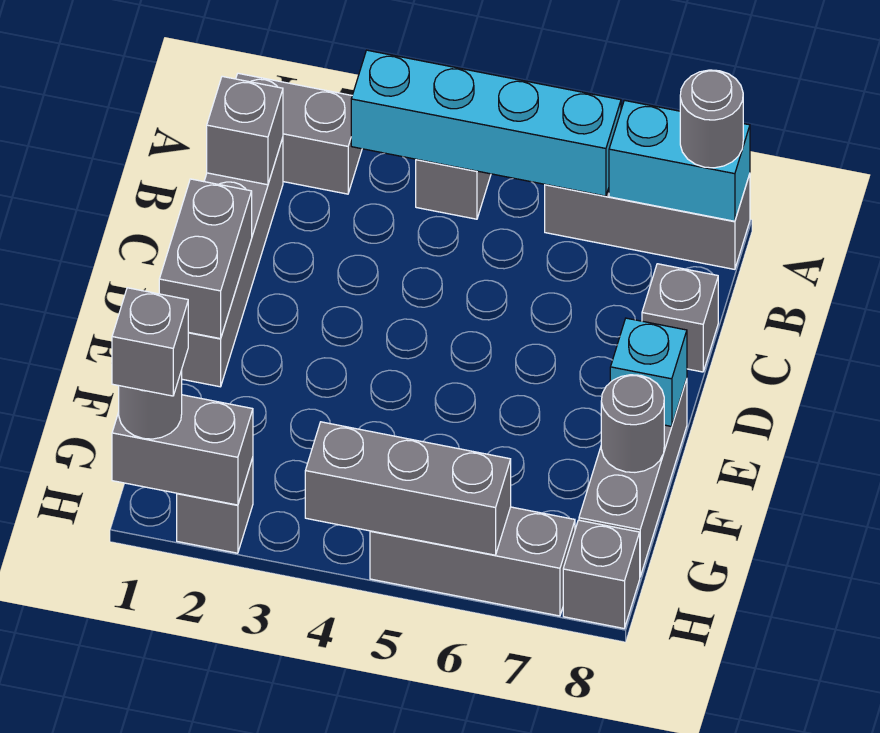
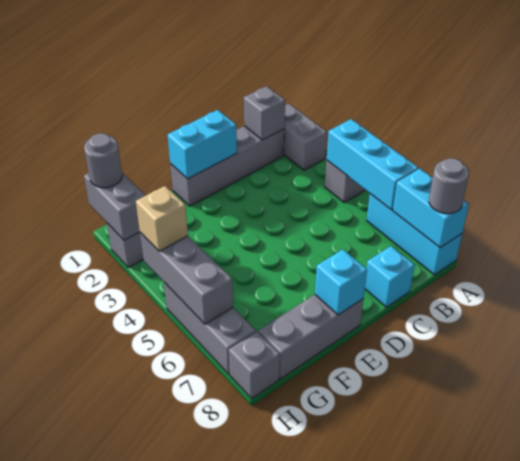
cyan 1x4 brick [351,50,621,196] -> cyan 1x3 brick [327,119,419,210]
grey 1x3 brick [545,174,750,269] -> cyan 1x3 brick [367,194,462,275]
grey 1x1 brick [642,264,718,372] -> cyan 1x1 brick [365,246,415,307]
grey 1x2 brick [159,179,252,339] -> cyan 1x2 brick [168,110,237,179]
grey 1x1 round brick [601,375,664,472] -> none
grey 1x1 brick [112,288,188,396] -> none
none -> tan 1x1 brick [136,186,188,251]

